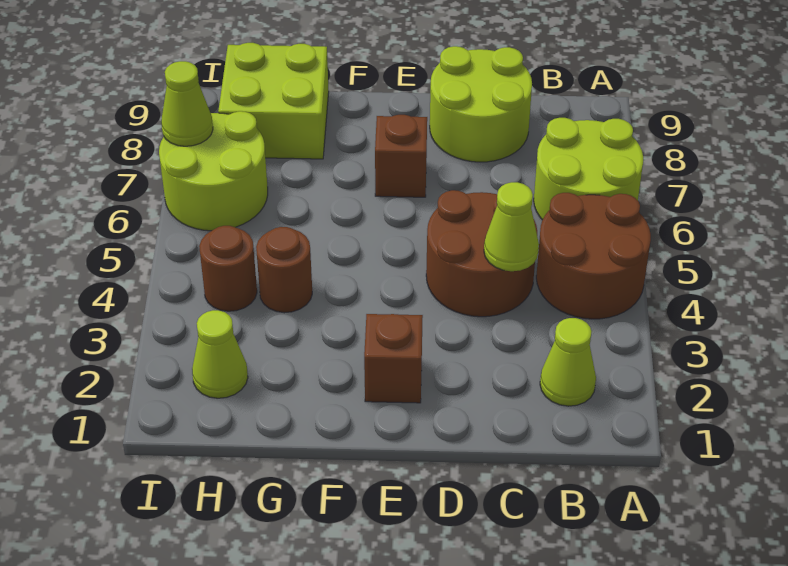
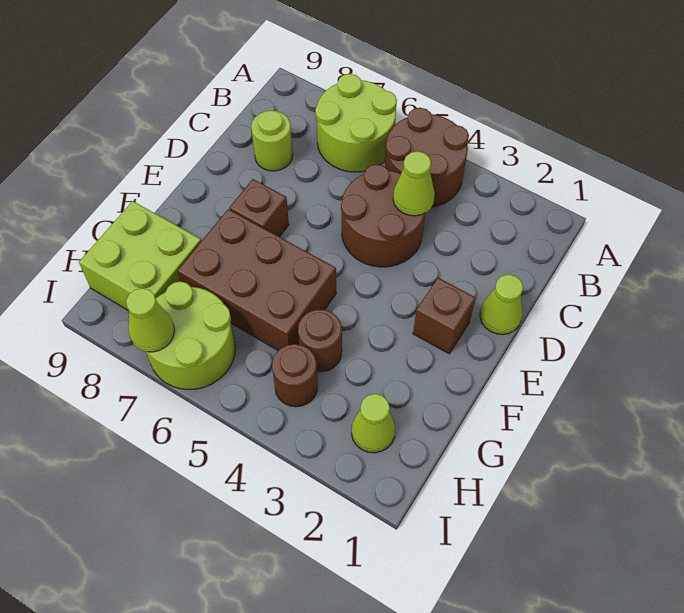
lime 1x1 cone [540,318,596,406] -> lime 1x1 cone moved to [480,275,523,335]
lime 2x2 round brick [430,46,532,162] -> lime 1x1 round brick [251,111,293,171]
none -> brown 2x3 brick [177,209,336,351]

